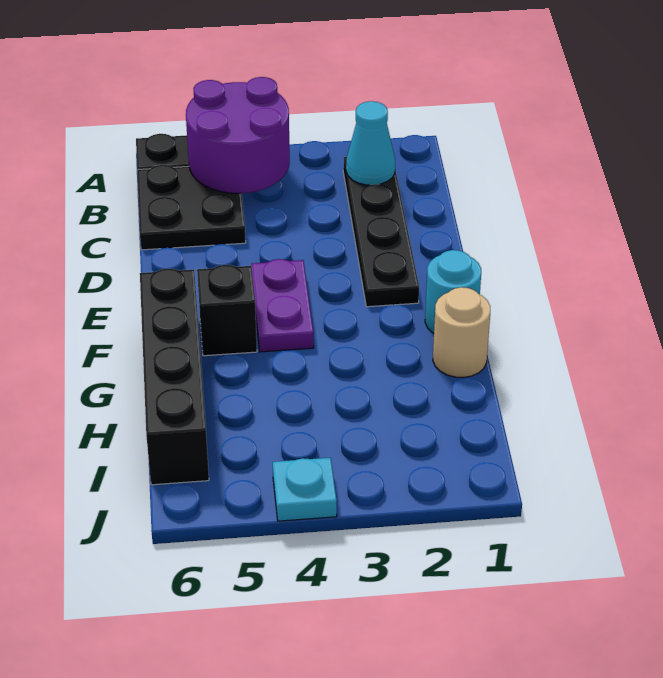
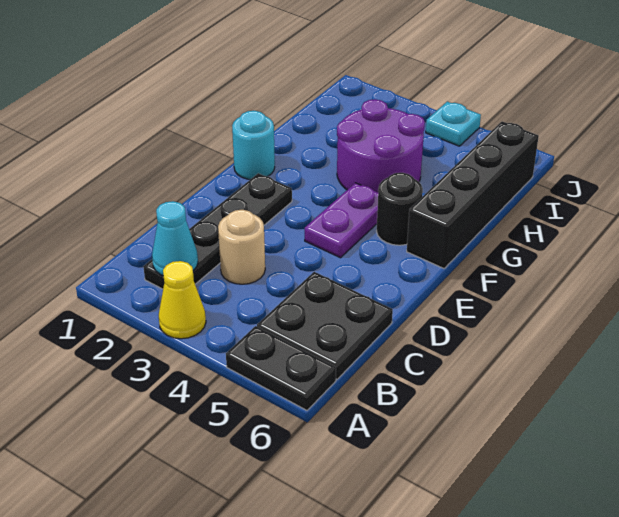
none -> yellow 1x1 cone [159,261,206,339]
purple 2x2 round brick [186,77,290,193] -> purple 2x2 round brick moved to [337,99,425,192]
black 1x1 brick [197,265,257,356] -> black 1x1 round brick [377,173,423,245]
tan 1x1 round brick [433,287,490,378] -> tan 1x1 round brick moved to [218,210,265,284]

